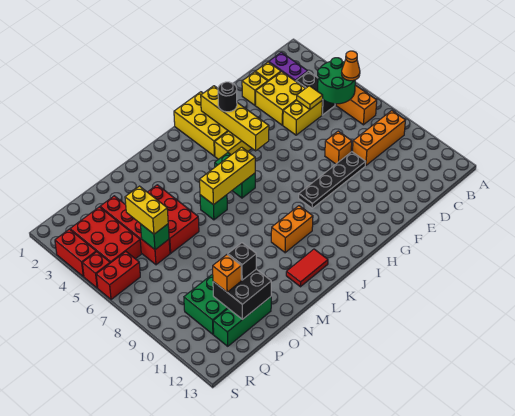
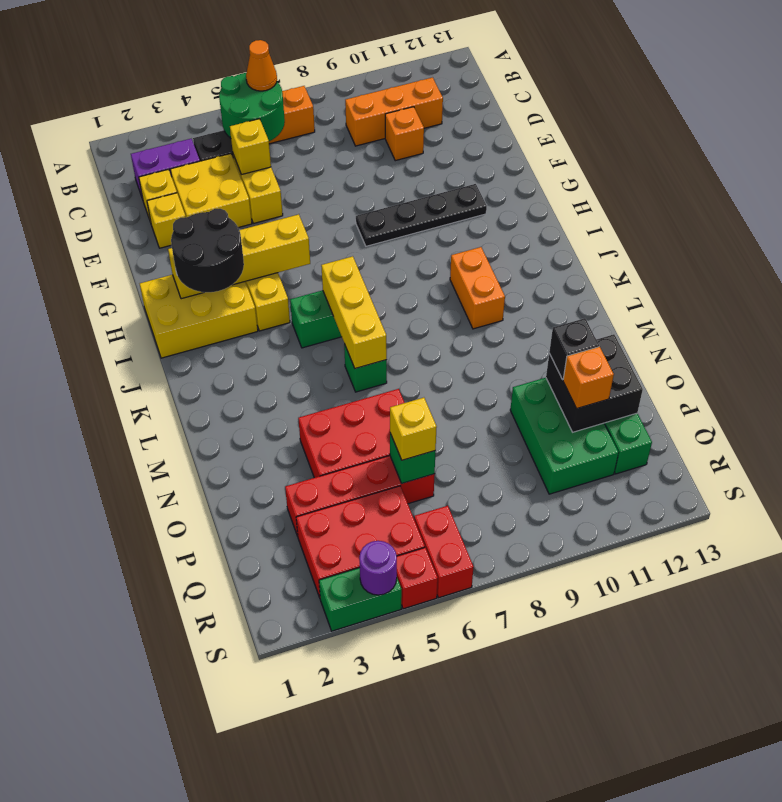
orange 1x3 brick [353,111,405,166] -> orange 1x3 brick turned to [345,77,443,146]
yellow 1x1 tile [297,86,323,109] -> yellow 1x1 brick [230,119,271,175]
orange 1x1 brick [325,131,352,164] -> orange 1x1 brick moved to [385,107,424,161]
black 1x4 plate [299,152,365,208] -> black 1x4 plate turned to [356,184,487,246]
black 1x1 round brick [218,82,237,112] -> black 2x2 round brick [171,208,244,292]
red 1x2 tile [286,249,328,287] -> none
yellow 1x2 brick [125,186,168,234] -> yellow 1x1 brick [390,398,437,460]
red 1x2 brick [55,229,96,277] -> green 1x2 brick [319,568,402,631]
none -> purple 1x1 round brick [359,541,397,595]

